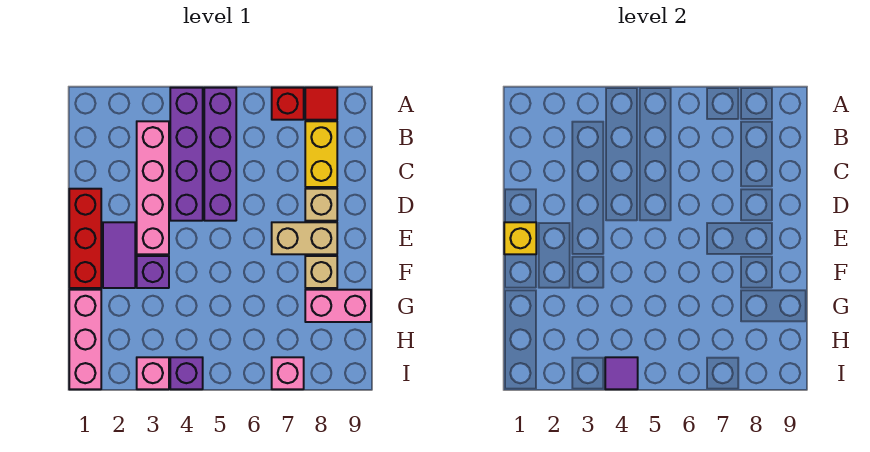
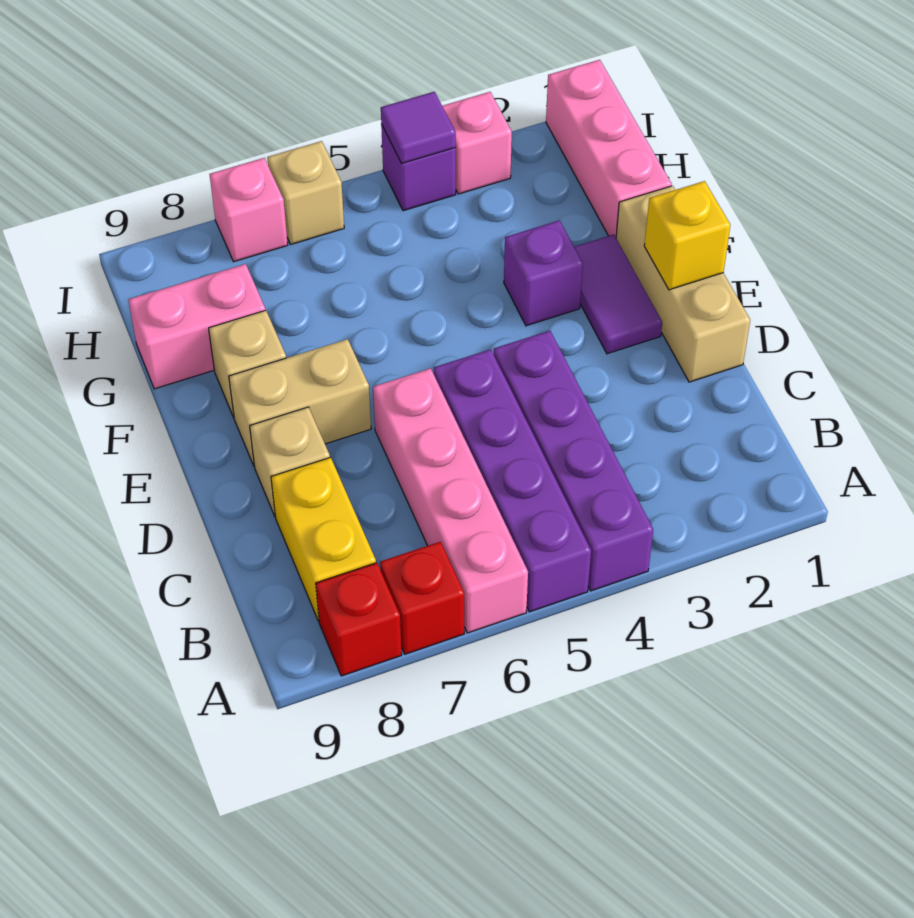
red 1x1 tile [305,88,337,120] -> red 1x1 brick [316,563,402,676]
pink 1x4 brick [137,121,169,254] -> pink 1x4 brick moved to [373,368,528,633]
red 1x3 brick [69,189,101,288] -> tan 1x3 brick [616,186,750,382]
none -> tan 1x1 brick [267,141,344,244]

